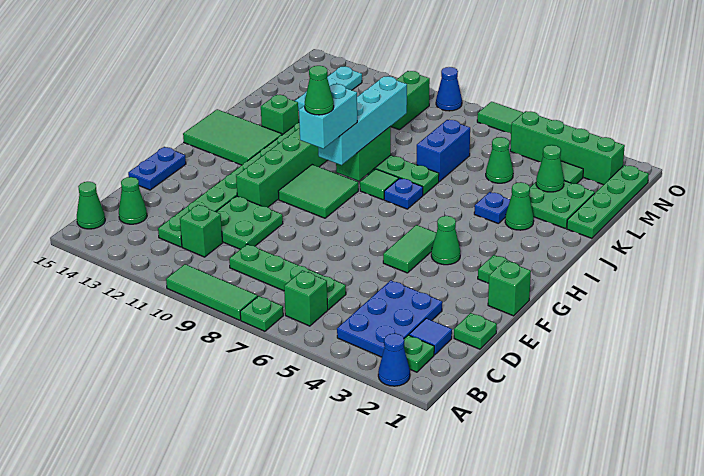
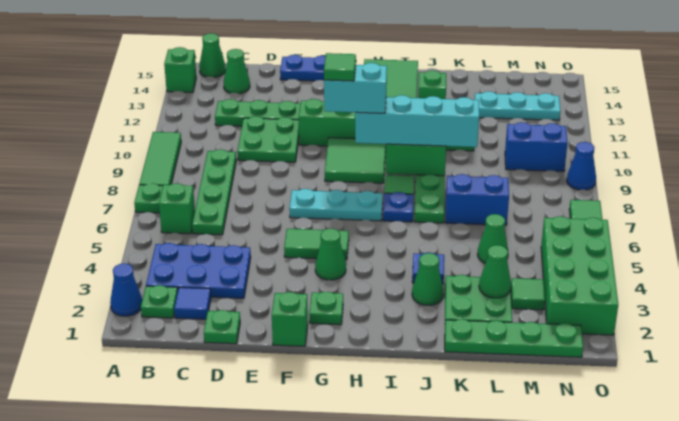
green 1x1 brick [180,205,223,257] -> green 1x1 brick moved to [164,47,196,93]
none -> cyan 1x3 plate [289,189,383,221]
green 1x1 cone [305,66,334,115] -> green 1x1 tile [324,53,356,81]
green 1x2 brick [391,71,430,130] -> blue 1x2 brick [505,122,568,171]
green 1x4 brick [510,111,625,185] -> green 2x4 brick [541,216,618,335]

